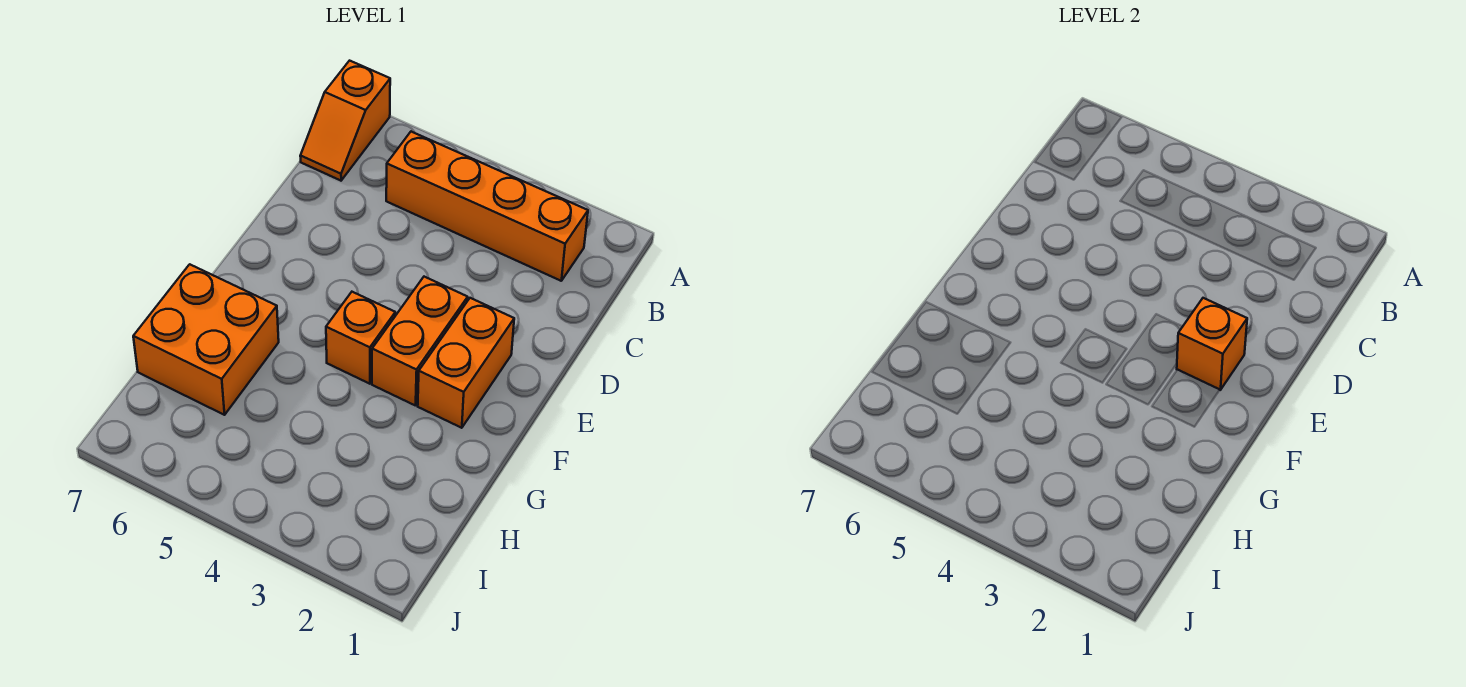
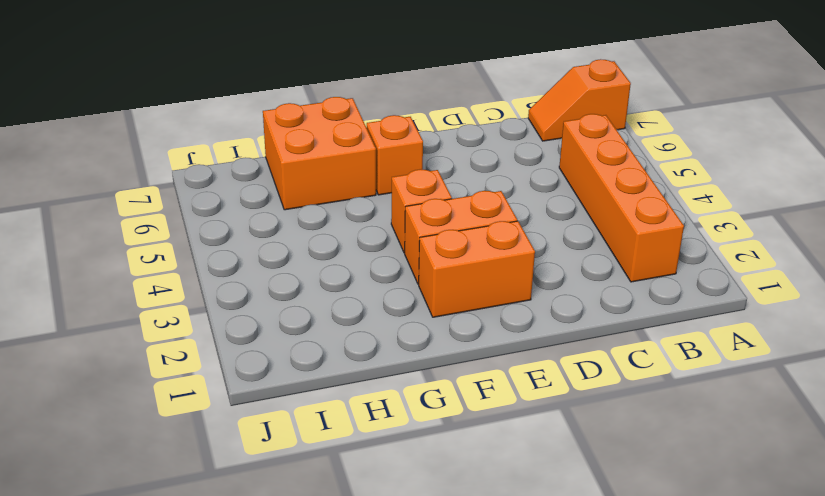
orange 1x1 brick [1177,298,1247,390] -> orange 1x1 brick moved to [367,115,423,195]

